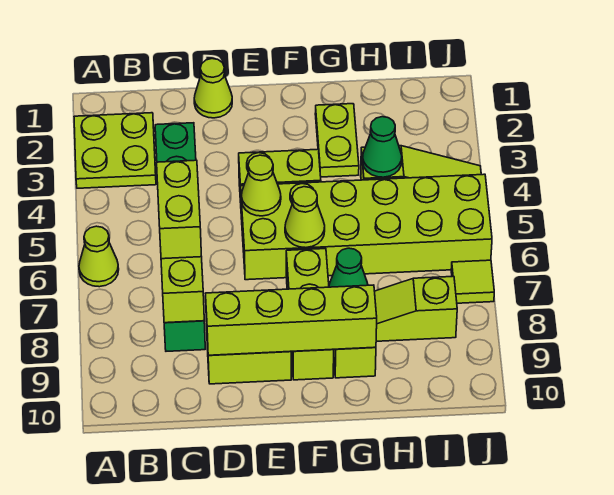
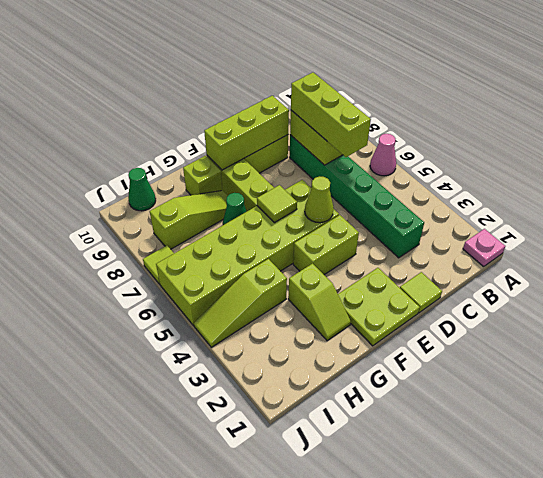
none -> pink 1x1 plate [463,229,505,267]
lime 2x2 plate [74,113,156,188] -> lime 2x2 plate moved to [338,268,420,346]
lime 1x1 cone [79,226,119,287] -> pink 1x1 cone [370,134,396,176]
lime 1x2 brick [157,160,201,259] -> lime 1x3 brick [291,73,371,157]
lime 1x1 cone [194,59,232,118] -> lime 1x1 tile [400,272,442,313]
lime 1x4 brick [205,285,377,355] -> lime 1x3 brick [204,96,289,170]
lime 1x1 cone [285,187,325,248] -> lime 1x1 tile [257,185,297,223]
lime 1x2 plate [315,104,359,177] -> lime 1x2 slope [288,263,351,341]
green 1x1 cone [363,117,402,177] -> green 1x1 cone moved to [128,168,156,211]

